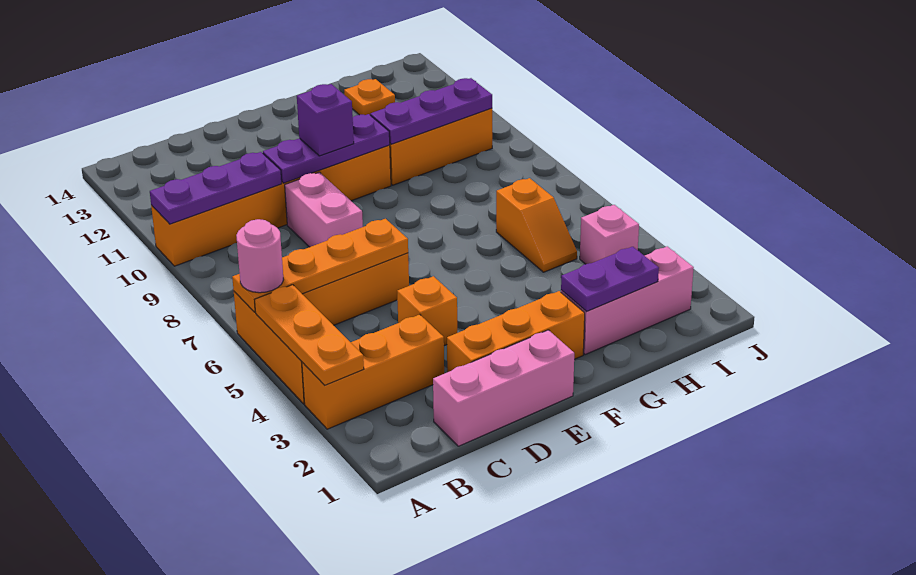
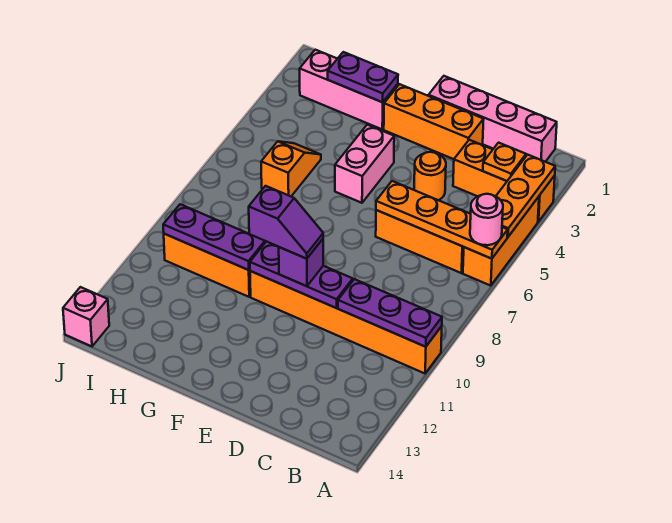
pink 1x3 brick [433,330,574,446] -> pink 1x4 brick [429,76,557,162]
orange 1x1 brick [397,276,457,346] -> orange 1x1 round brick [414,152,446,200]
pink 1x2 brick [285,172,363,247] -> pink 1x2 brick moved to [335,125,394,203]
none -> purple 1x2 slope [249,186,323,259]
orange 1x1 plate [344,79,395,115] -> orange 1x1 plate moved to [483,143,526,181]
pink 1x1 brick [580,205,639,264] -> pink 1x1 brick moved to [63,287,109,346]

